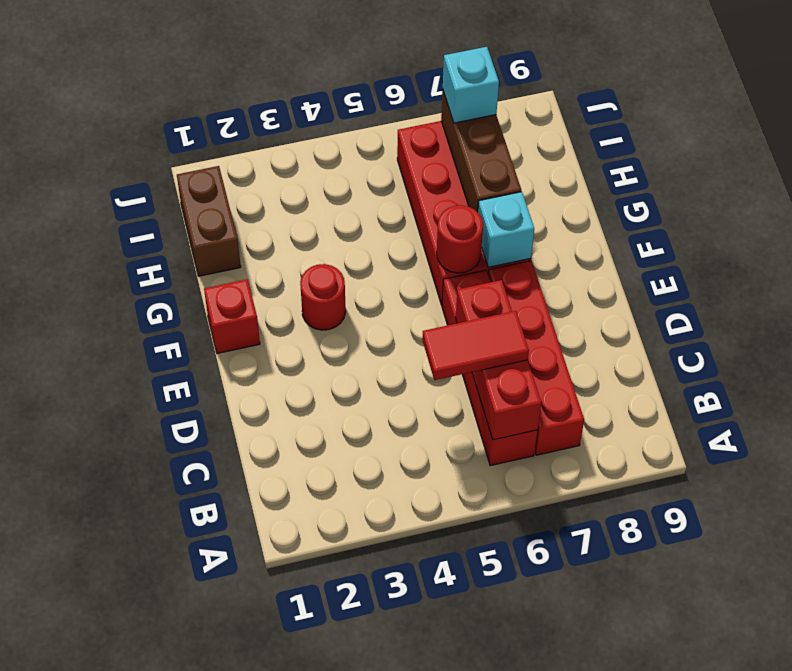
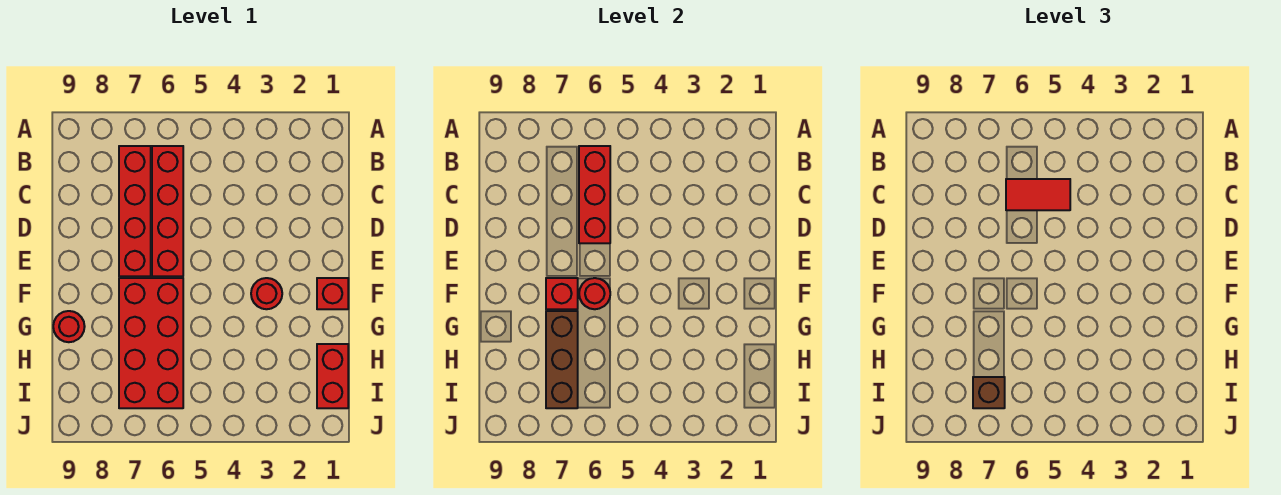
cyan 1x1 brick [478,192,534,267] -> red 1x1 brick [546,278,578,309]
none -> red 1x1 round brick [53,311,85,342]
brown 1x2 brick [177,166,241,276] -> red 1x2 brick [317,344,348,408]
cyan 1x1 brick [443,47,499,123] -> brown 1x1 brick [973,377,1005,408]

